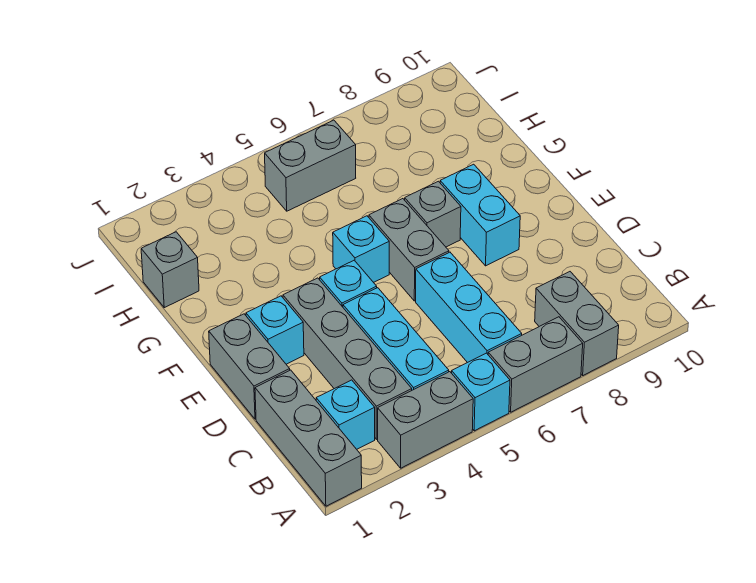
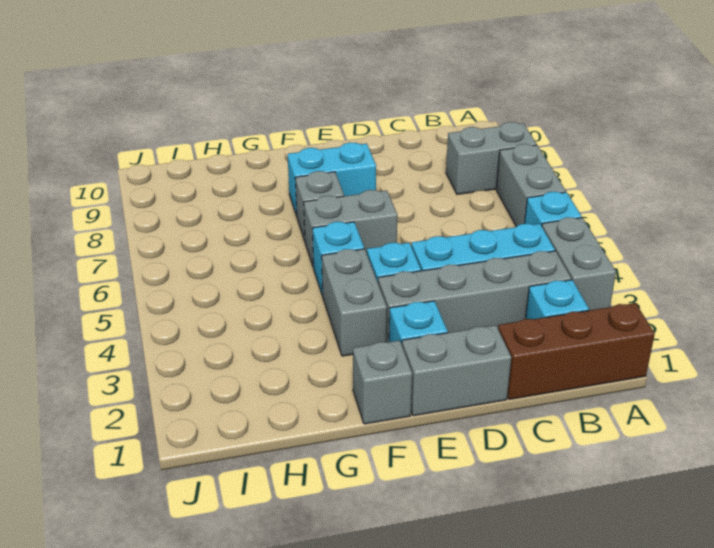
grey 1x3 brick [255,370,362,506] -> brown 1x3 brick [498,303,655,399]
cyan 1x3 brick [416,252,522,363] -> none
grey 1x1 brick [141,232,199,308] -> grey 1x1 brick moved to [353,340,412,424]
grey 1x2 brick [265,120,356,211] -> grey 1x2 brick moved to [322,249,387,356]

